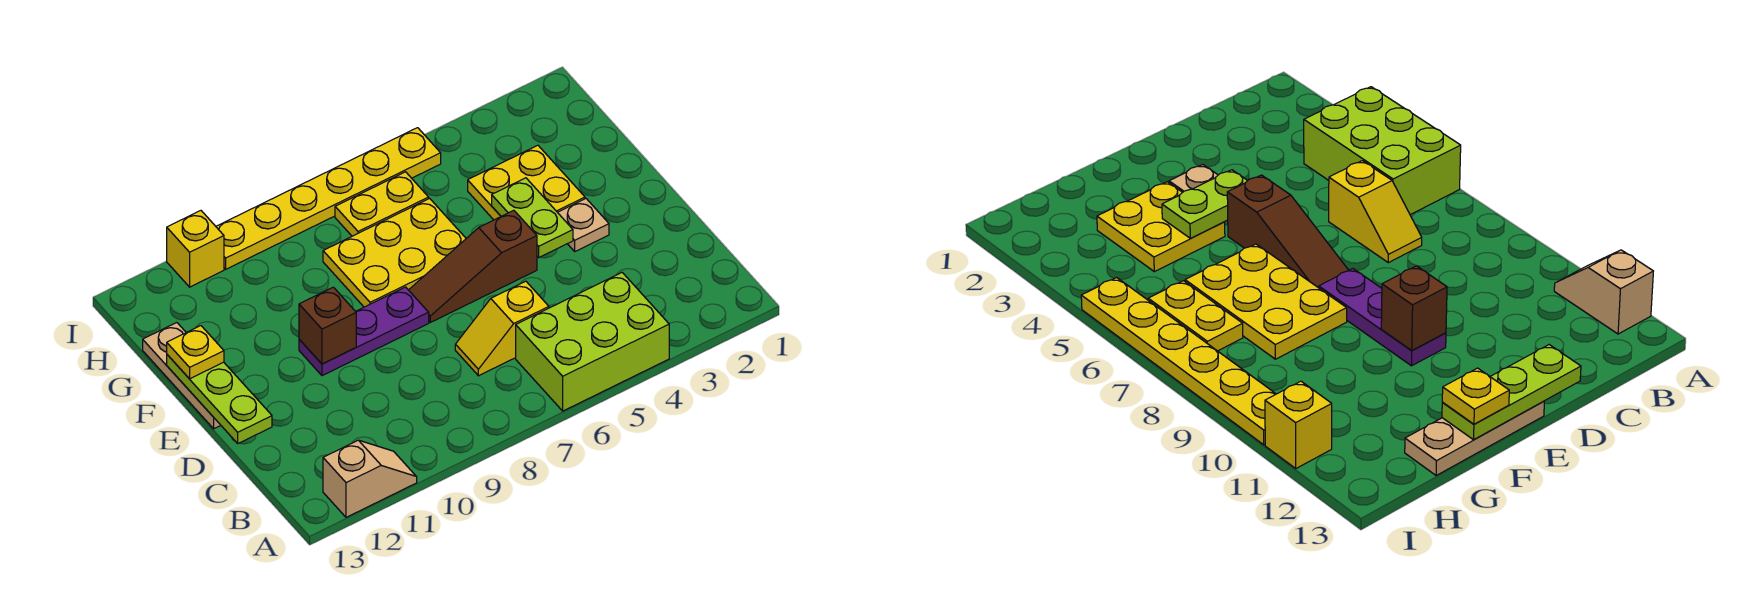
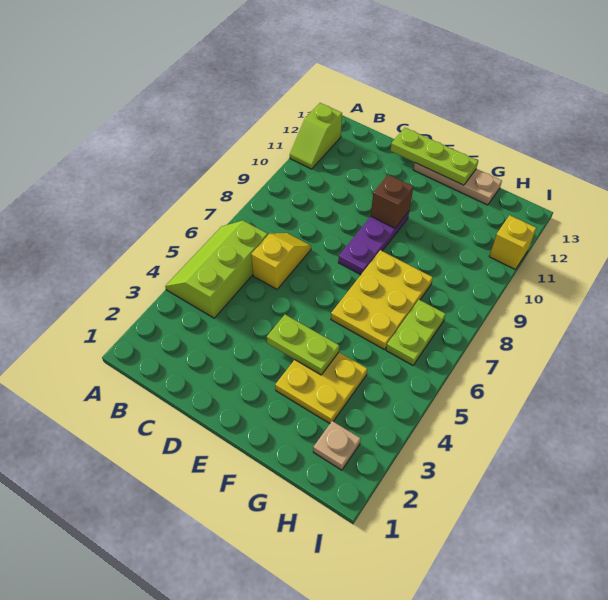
lime 2x3 brick [516,273,669,411] -> lime 2x3 slope [165,221,268,318]
tan 1x2 slope [323,440,417,517] -> lime 1x2 slope [290,103,342,169]
tan 1x1 plate [558,199,609,251] -> tan 1x1 plate moved to [313,421,361,470]
brown 1x3 slope [409,210,537,322] -> none
yellow 1x1 plate [167,326,224,379] -> none
yellow 1x2 plate [335,172,429,236] -> lime 1x2 plate [386,300,446,365]
yellow 1x6 plate [216,128,441,269] -> none

